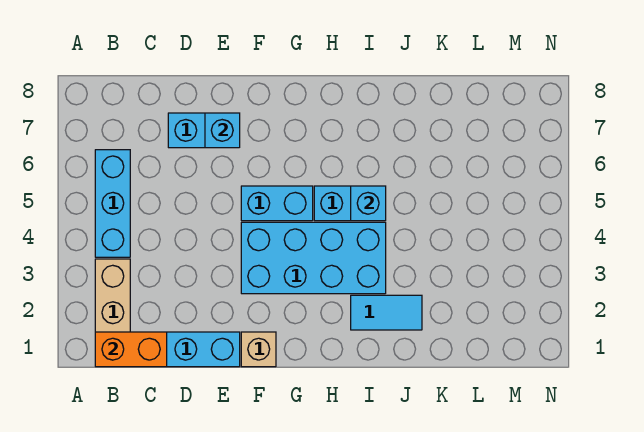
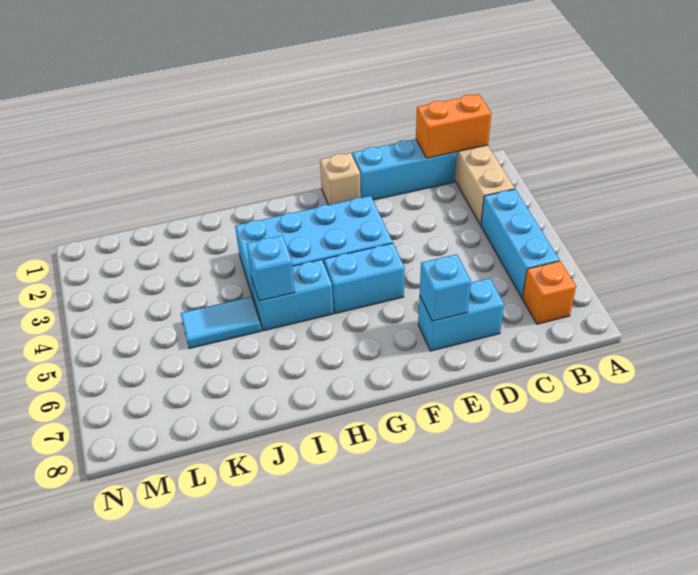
none -> orange 1x1 brick [522,261,576,324]
cyan 1x2 tile [351,295,422,330] -> cyan 1x2 tile moved to [181,296,261,349]

